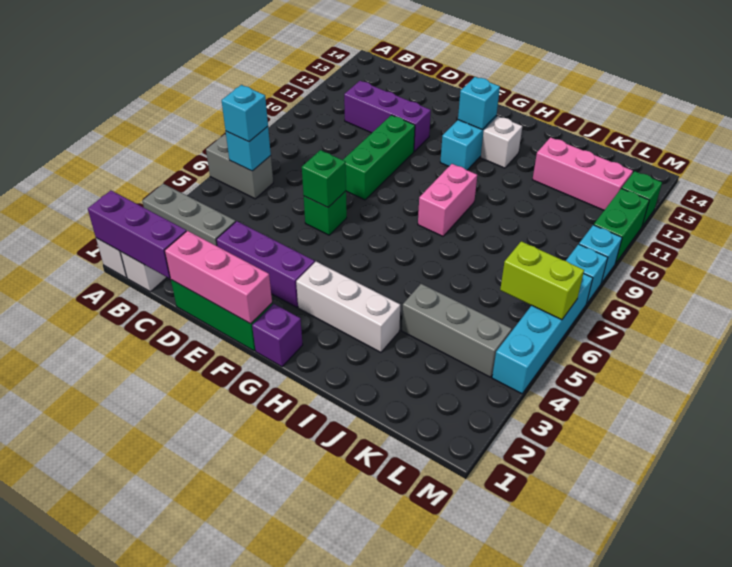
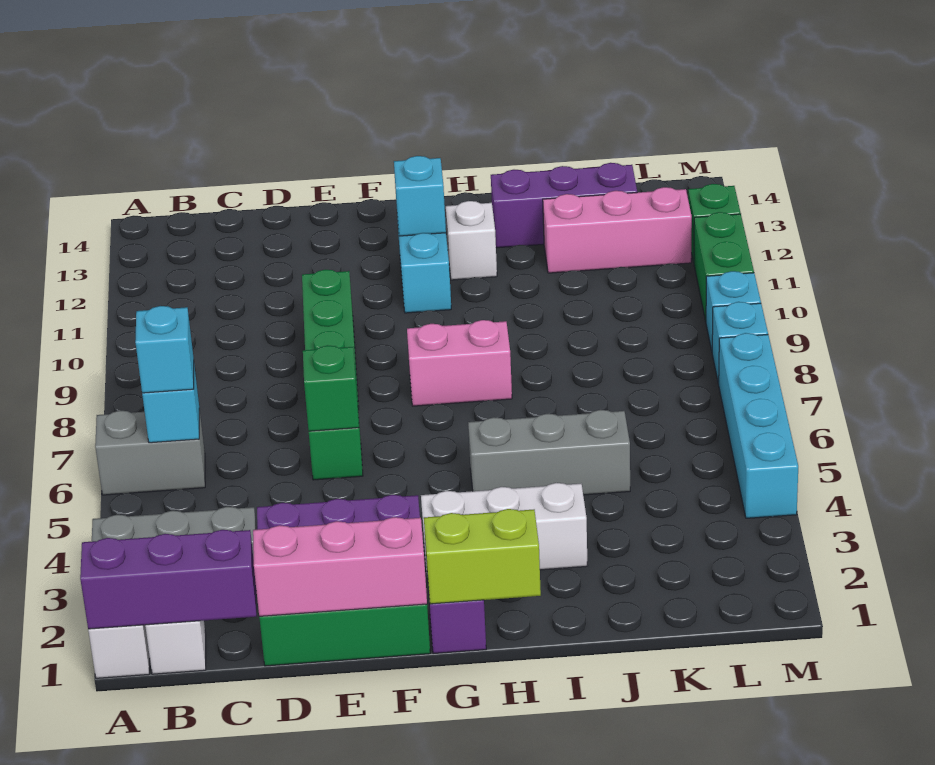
purple 1x3 brick [344,81,431,151] -> purple 1x3 brick moved to [491,163,637,248]
pink 1x2 brick [418,164,477,236] -> pink 1x2 brick turned to [407,320,512,406]
grey 1x3 brick [402,284,512,377] -> grey 1x3 brick moved to [468,410,630,495]
lime 1x2 brick [500,241,584,320] -> lime 1x2 brick moved to [424,509,541,604]

